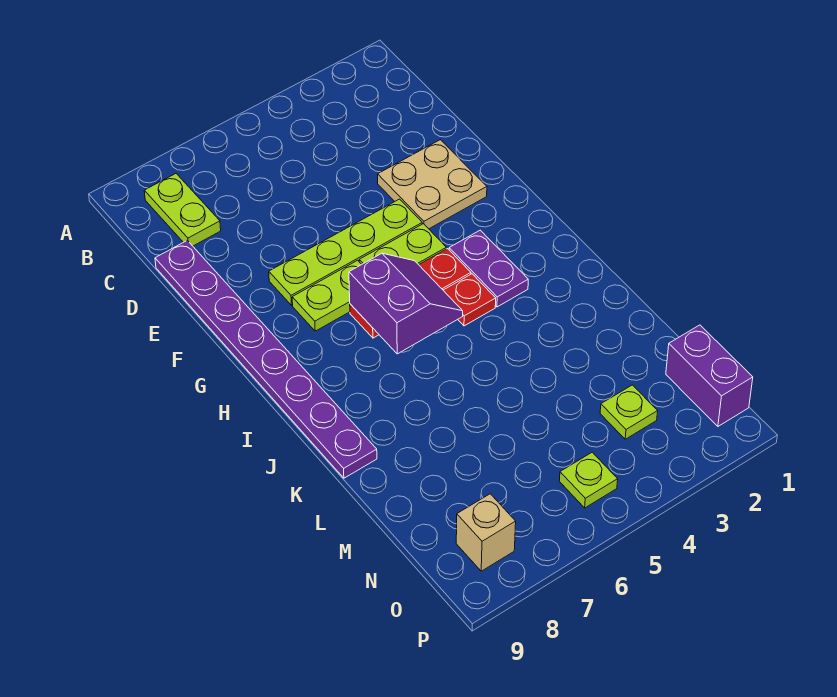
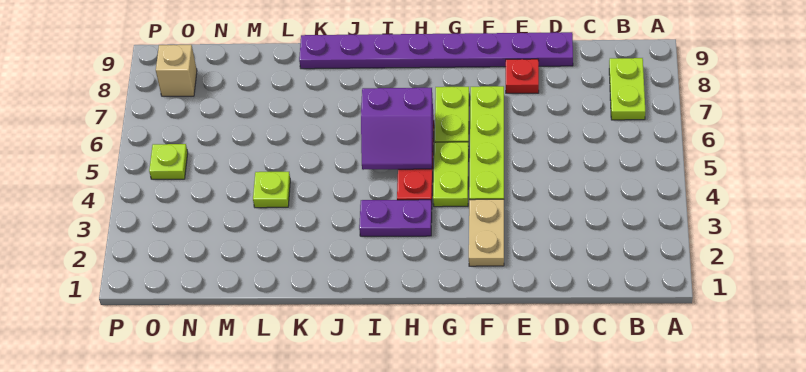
lime 1x2 plate [144,174,221,246] -> lime 1x2 plate turned to [609,58,645,120]
tan 2x2 plate [378,140,487,229] -> tan 1x2 plate [469,199,504,266]
red 1x1 plate [443,274,496,326] -> red 1x1 plate moved to [506,59,539,93]
purple 1x2 brick [666,325,753,426] -> none
lime 1x1 plate [600,385,658,439] -> lime 1x1 plate moved to [253,172,290,208]

